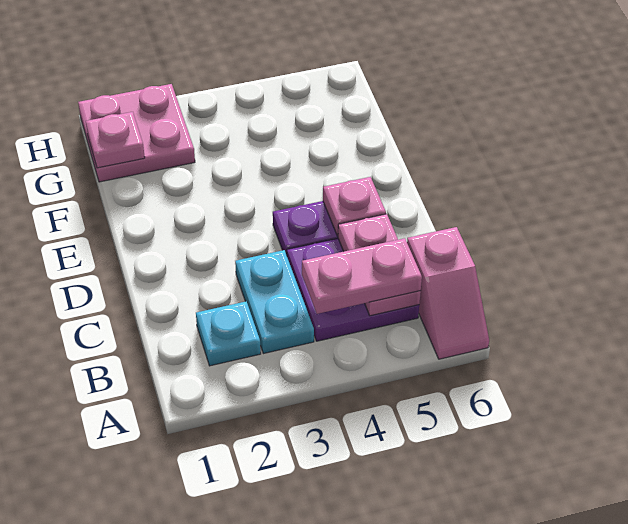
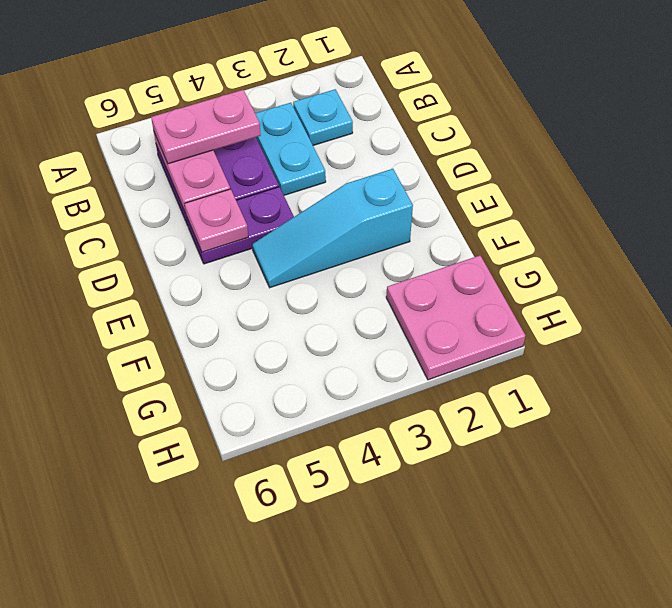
pink 1x2 slope [407,227,489,359] -> none
none -> cyan 1x3 slope [252,169,413,288]
pink 1x1 plate [86,112,145,168] -> none

